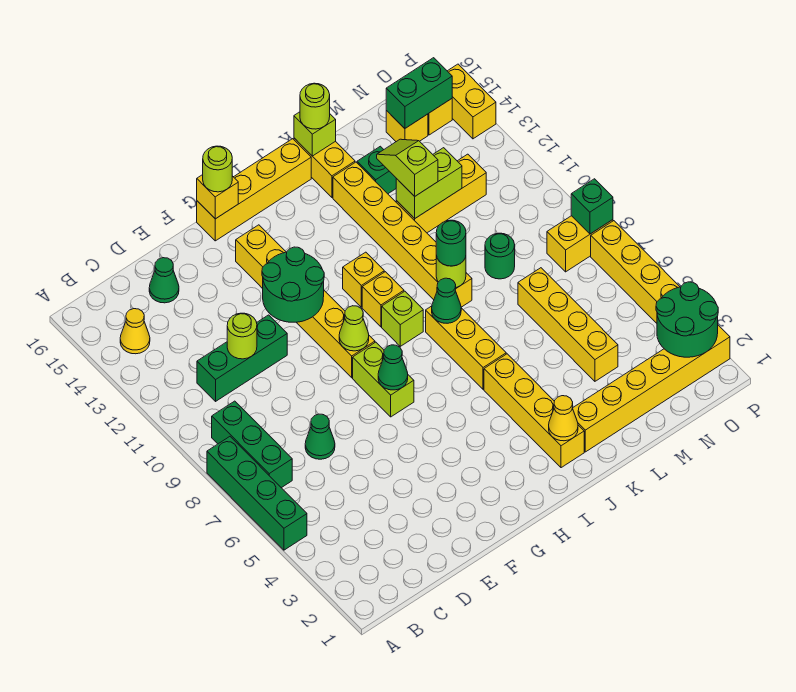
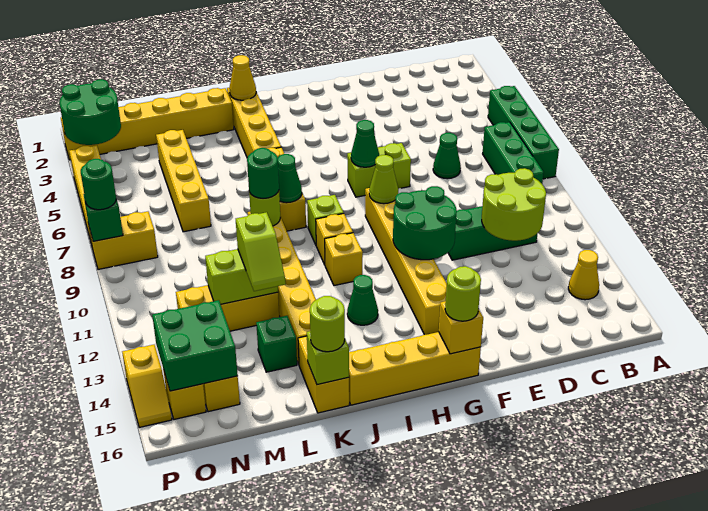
lime 1x1 round brick [227,313,257,359] -> lime 2x2 round brick [482,168,546,241]
green 1x1 cone [149,258,179,303] -> green 1x1 cone moved to [347,275,378,325]
lime 1x2 brick [353,342,414,417] -> lime 1x2 brick turned to [347,143,411,197]
green 1x1 round brick [485,233,515,279] -> green 1x1 round brick moved to [81,159,116,210]
green 1x2 brick [386,58,452,128] -> green 2x2 brick [152,300,238,391]
yellow 1x2 brick [448,64,496,139] -> yellow 1x2 slope [122,345,172,428]

